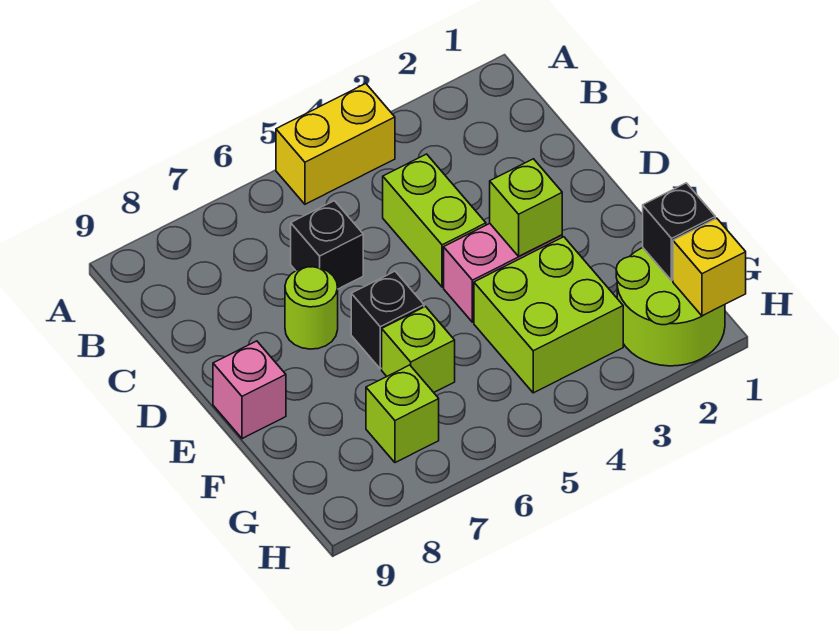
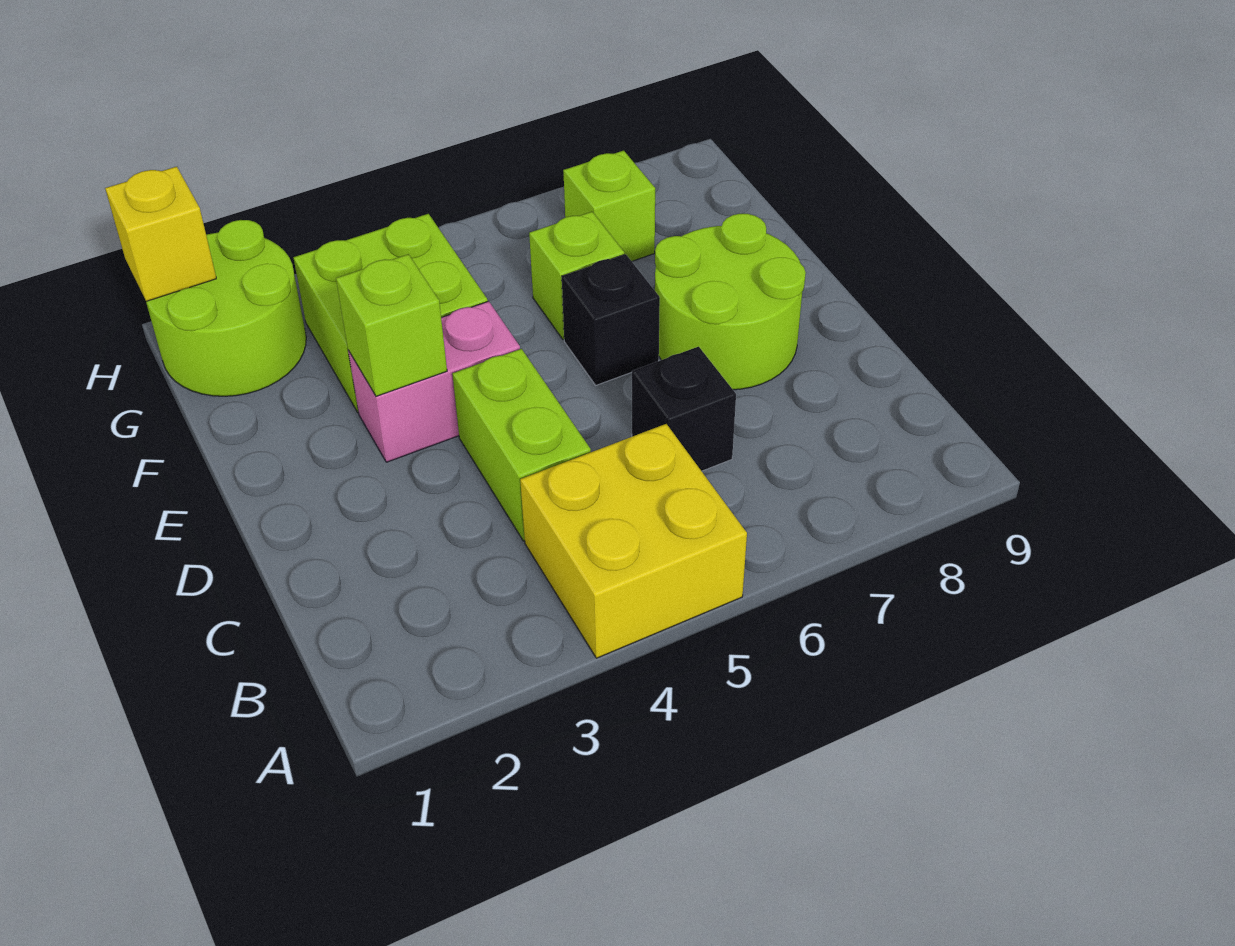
yellow 1x2 brick [276,84,395,204] -> yellow 2x2 brick [520,424,747,658]
lime 1x1 round brick [285,267,338,349] -> lime 2x2 round brick [655,214,806,390]
pink 1x1 brick [213,341,286,439] -> none
black 1x1 brick [643,183,715,281] -> none

